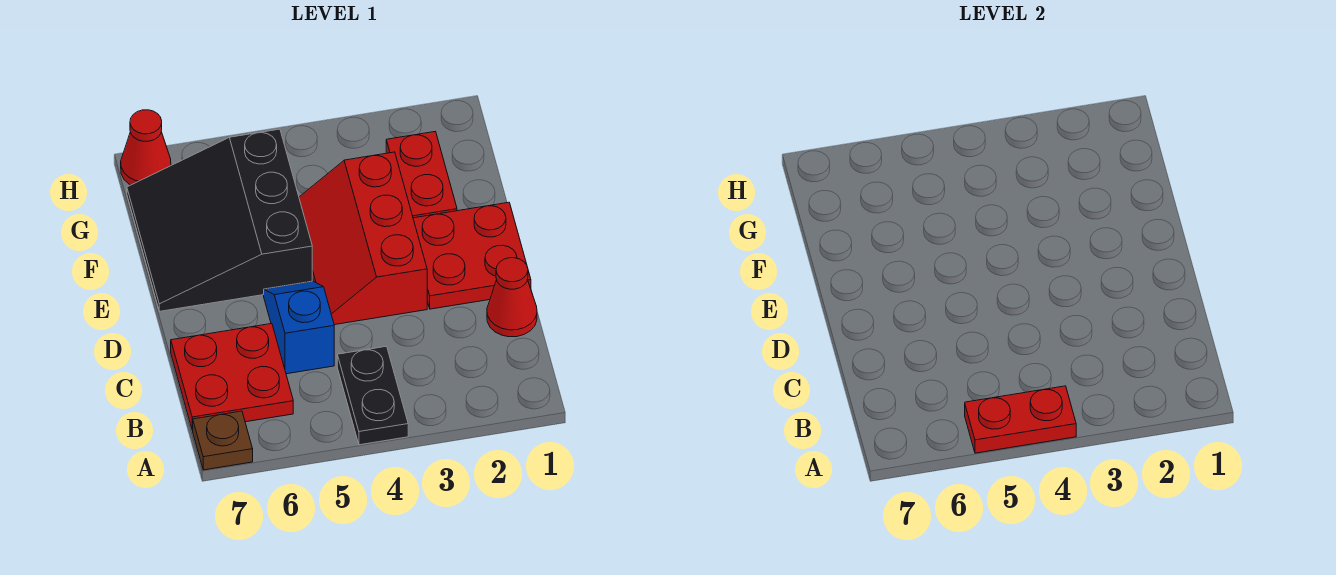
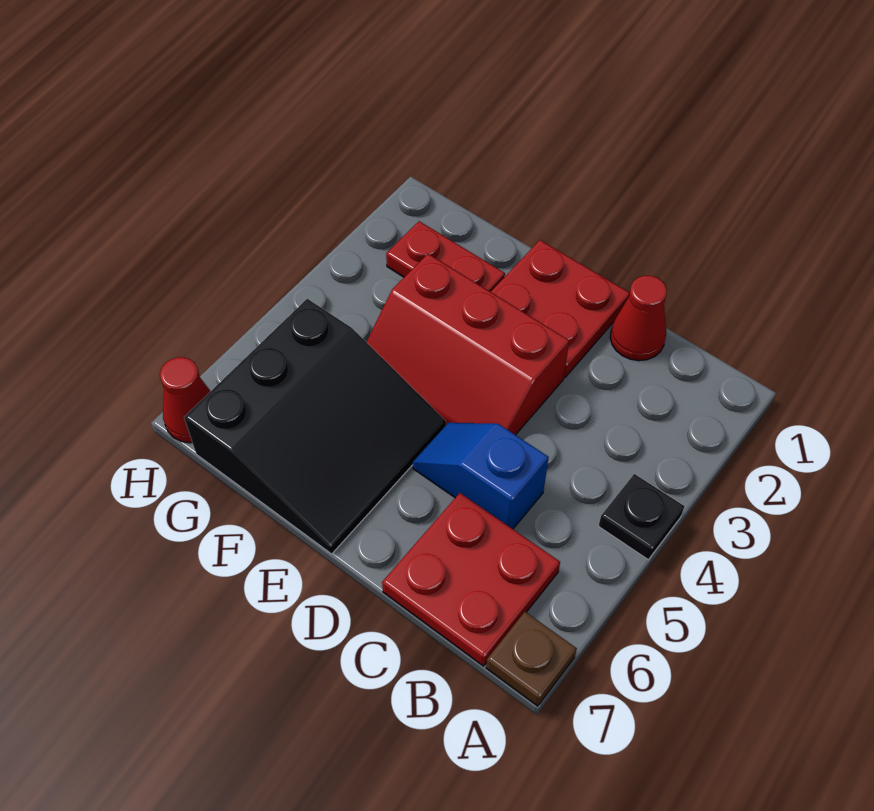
black 1x2 plate [337,346,408,445] -> black 1x1 plate [599,474,685,560]
red 1x2 plate [965,386,1076,453] -> none
black 3x3 slope [127,129,312,311] -> black 3x3 slope turned to [184,299,446,554]

